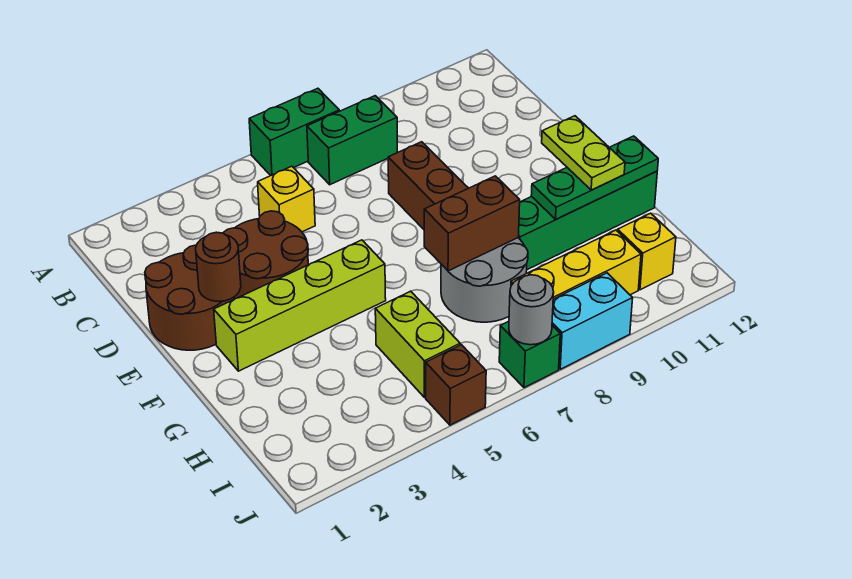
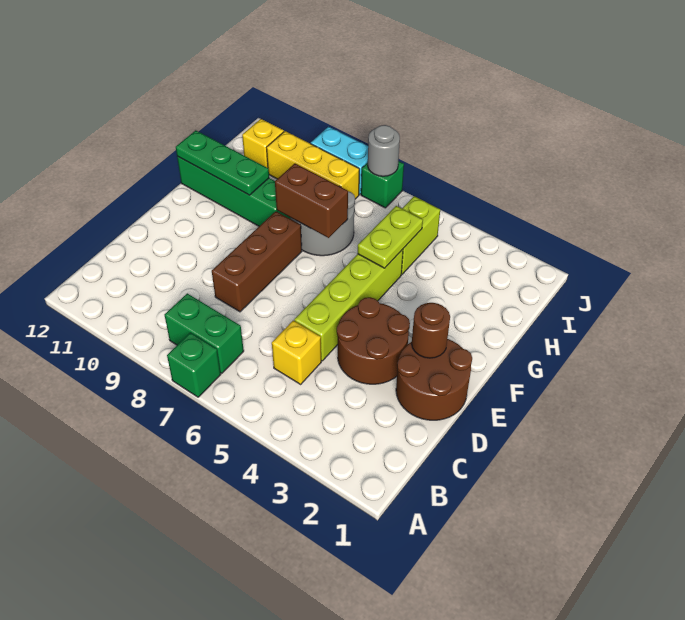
green 1x2 brick [249,88,339,176] -> green 1x1 brick [167,333,221,397]
lime 1x4 brick [214,240,386,371] -> lime 1x4 brick turned to [294,249,403,361]
lime 1x2 plate [542,116,625,190] -> lime 1x2 plate moved to [358,206,423,268]
brown 1x1 brick [426,345,486,425] -> none

